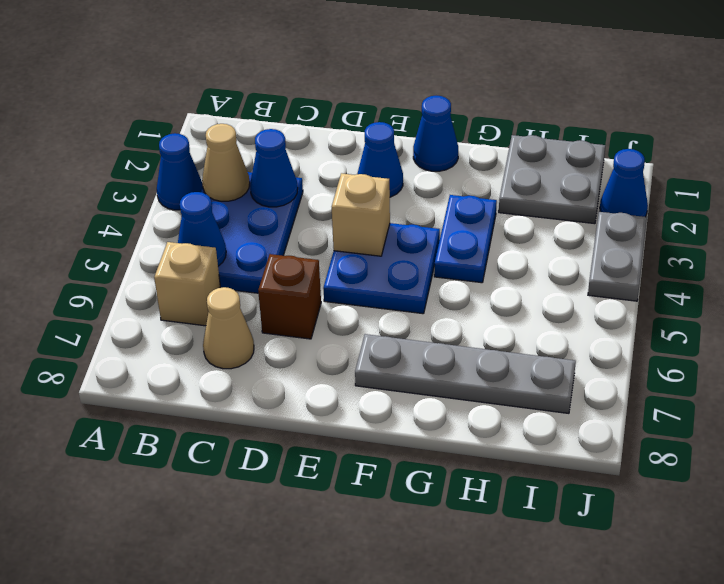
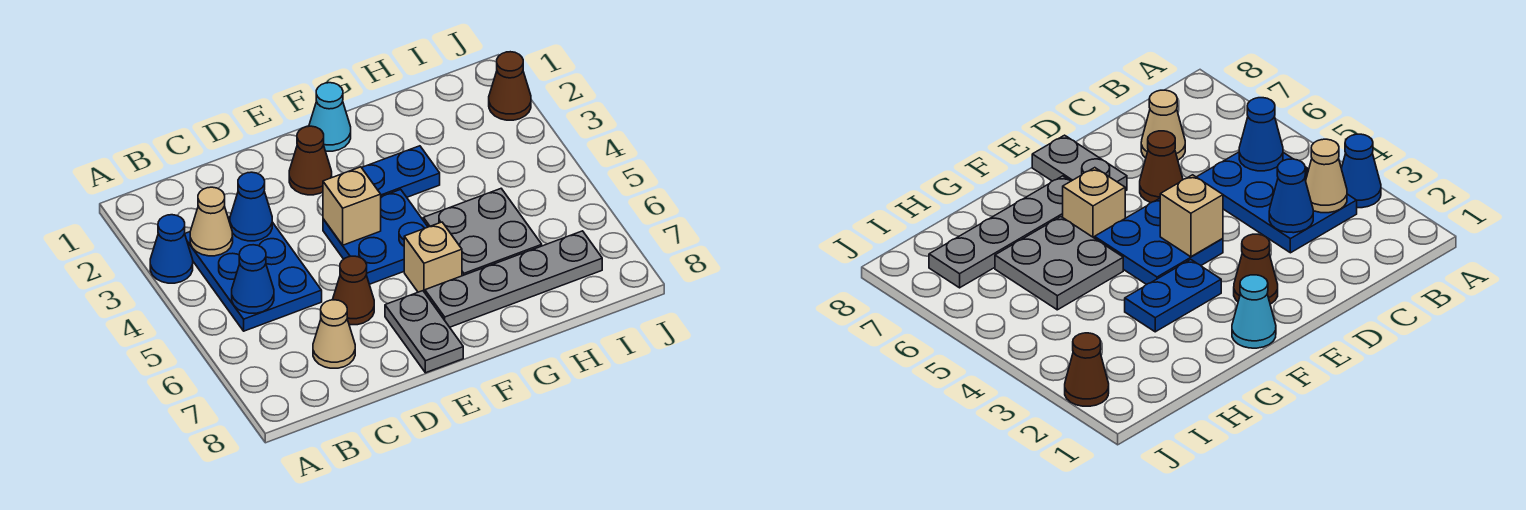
tan 1x1 brick [154,242,220,326] -> tan 1x1 brick moved to [404,222,462,293]
brown 1x1 brick [258,254,321,339] -> brown 1x1 cone [333,256,374,325]
blue 1x1 cone [357,122,403,197] -> brown 1x1 cone [289,126,332,195]
blue 1x1 cone [413,96,458,171] -> cyan 1x1 cone [309,83,351,151]
blue 1x2 plate [434,195,497,283] -> blue 1x2 plate turned to [362,146,440,197]
grey 2x2 plate [499,135,605,224] -> grey 2x2 plate moved to [423,189,542,276]
blue 1x1 cone [600,149,648,217] -> brown 1x1 cone [489,52,531,120]
grey 1x2 plate [588,212,647,301] -> grey 1x2 plate moved to [385,291,463,373]

